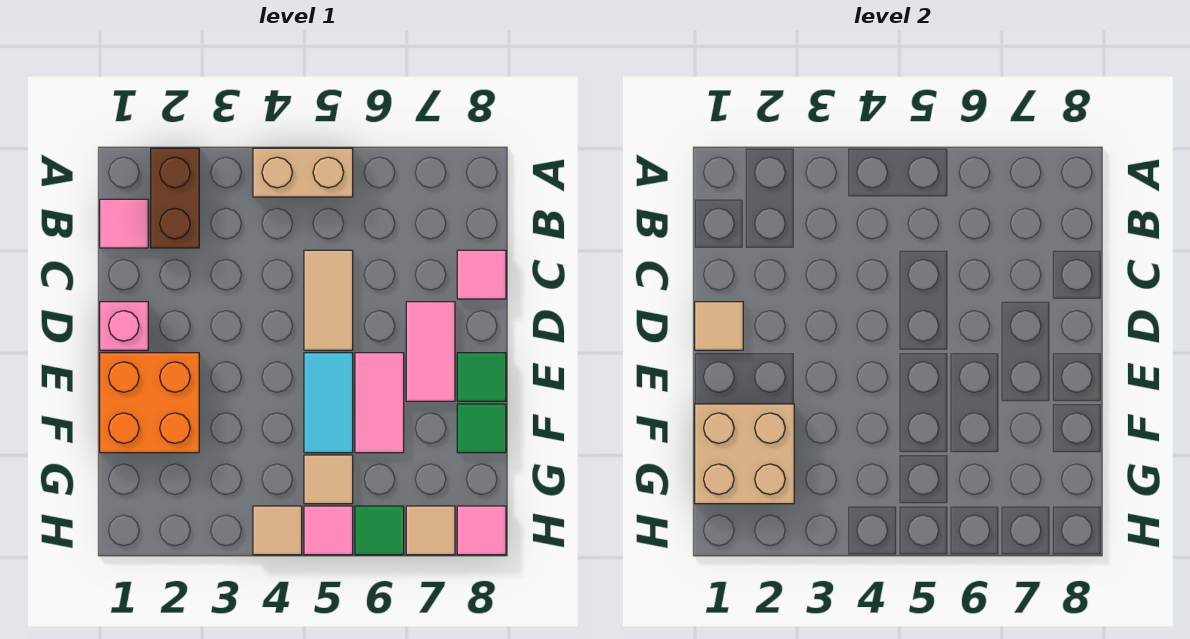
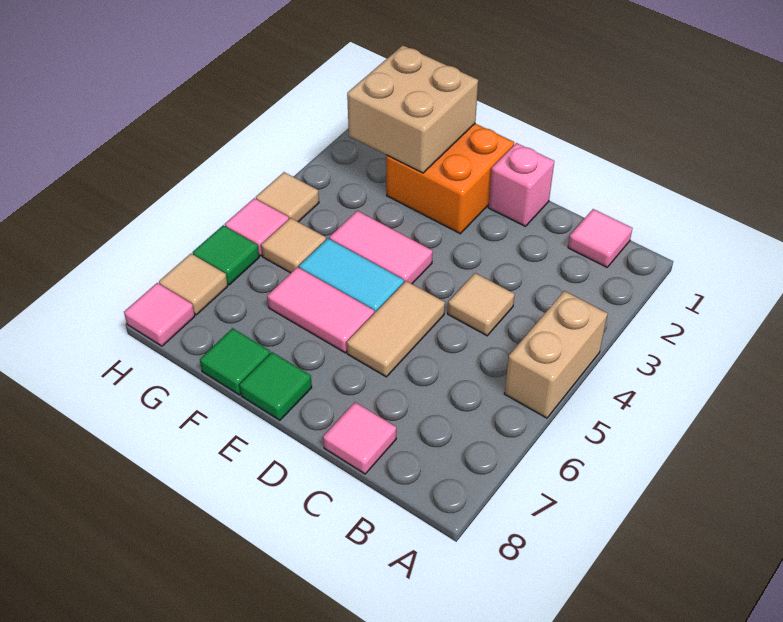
brown 1x2 brick [151,148,199,248] -> none
tan 1x2 tile [304,250,353,350] -> tan 1x2 tile turned to [347,281,445,377]
tan 1x1 tile [695,302,743,350] -> tan 1x1 tile moved to [448,273,515,336]
pink 1x2 tile [406,302,455,401] -> pink 1x2 tile moved to [329,211,433,284]

